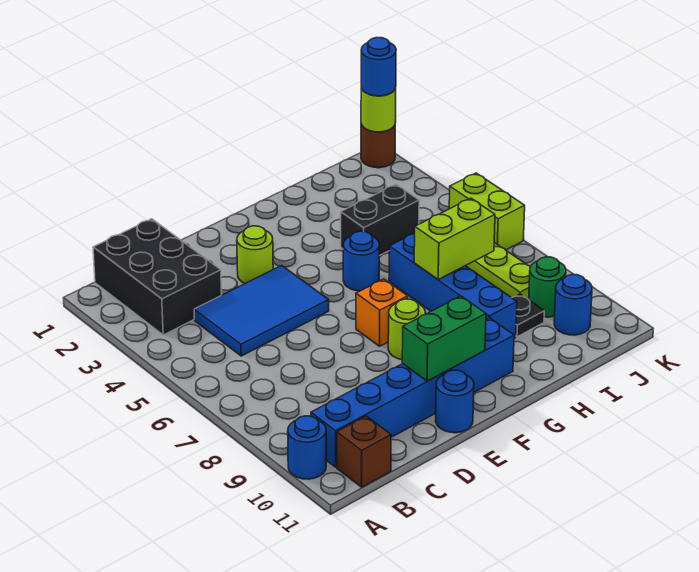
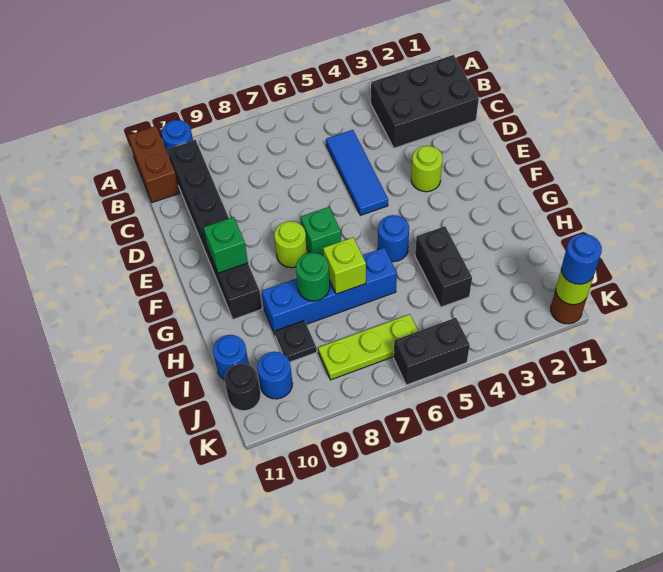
blue 1x6 brick [311,318,514,467] -> black 1x6 brick [167,140,262,319]
brown 1x1 brick [337,416,391,487] -> brown 1x2 brick [128,126,180,203]
blue 2x3 tile [194,266,329,356] -> blue 1x3 tile [326,130,388,215]
green 1x2 brick [402,296,486,381] -> green 1x1 brick [204,217,248,273]
blue 1x1 round brick [436,370,474,433] -> blue 1x1 round brick moved to [213,335,249,379]
orange 1x1 brick [356,279,408,346] -> green 1x1 brick [301,207,341,256]
lime 1x2 brick [414,198,495,279] -> lime 1x1 brick [323,237,366,294]
green 1x1 round brick [528,257,566,317] -> green 1x1 round brick moved to [296,253,330,301]
none -> black 1x1 round brick [224,363,261,411]
lime 1x2 brick [449,173,525,250] -> black 1x2 brick [394,318,470,385]

